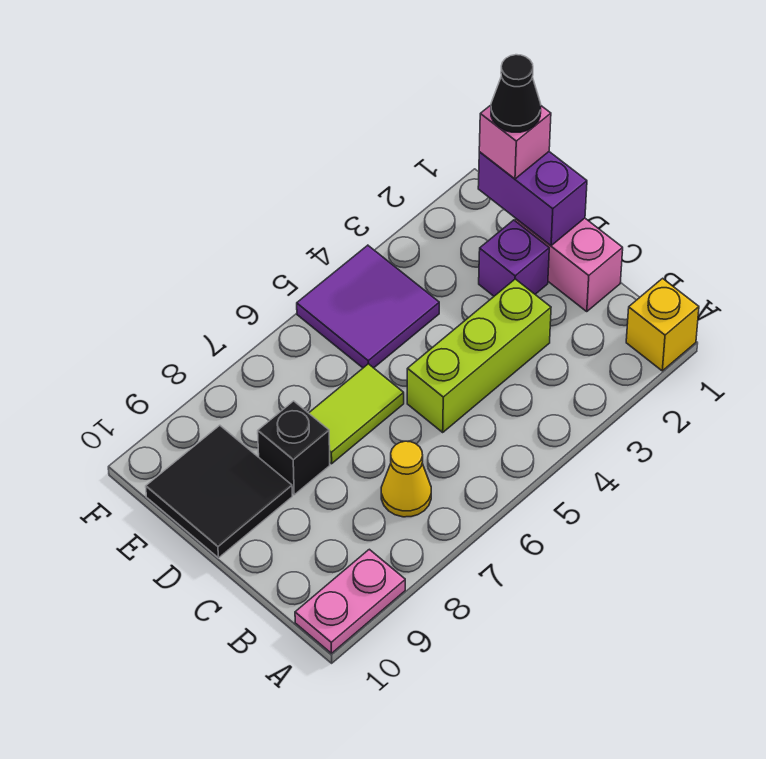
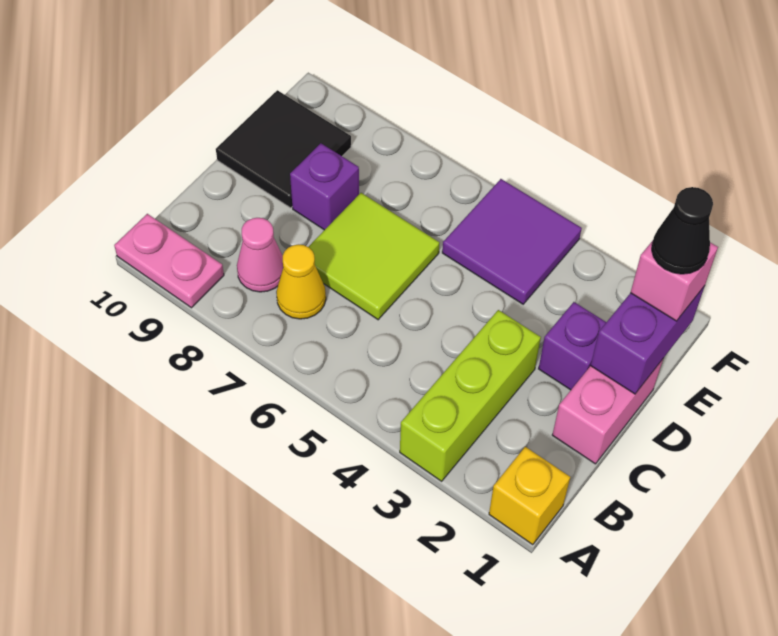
none -> pink 1x1 cone [237,218,283,292]
lime 1x3 brick [407,279,551,432] -> lime 1x3 brick turned to [400,310,541,481]
lime 1x2 tile [309,364,404,464] -> lime 2x2 tile [309,193,439,320]
black 1x1 brick [258,401,330,495] -> purple 1x1 brick [290,143,359,230]

